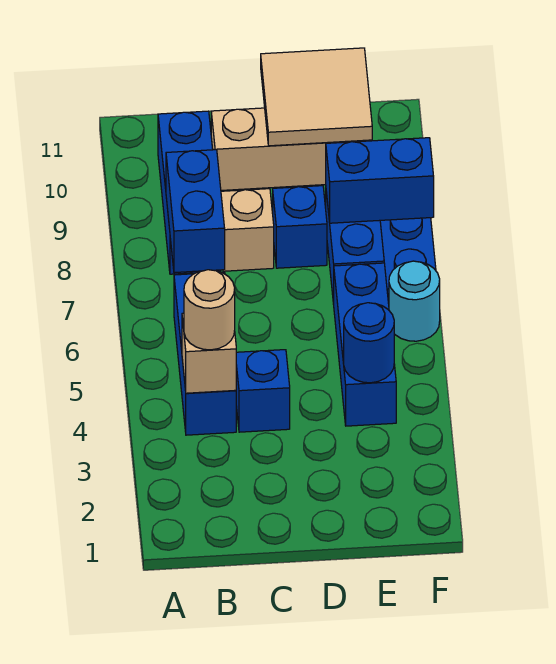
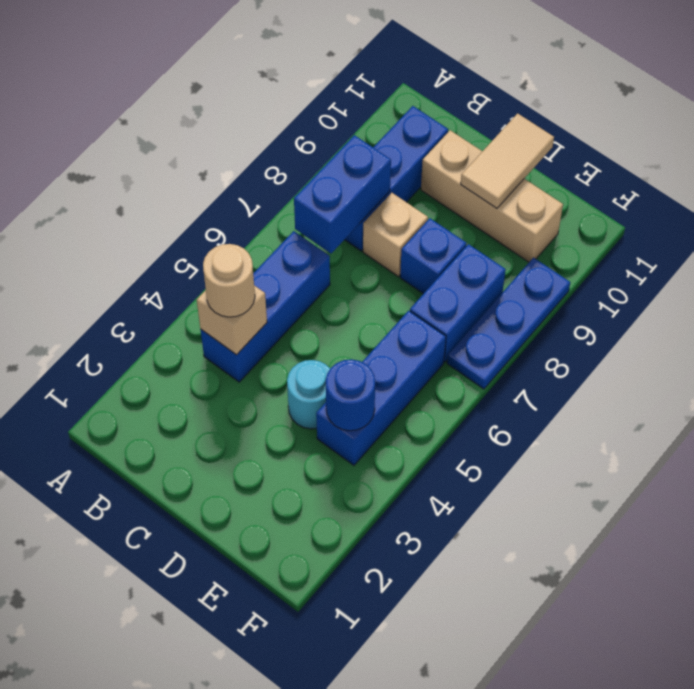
blue 1x1 brick [236,350,290,432] -> none
tan 2x2 tile [261,48,372,146] -> tan 1x2 tile [461,113,554,208]
blue 1x2 brick [326,138,434,223] -> none
cyan 1x1 round brick [389,261,440,341] -> cyan 1x1 round brick moved to [287,360,330,429]

